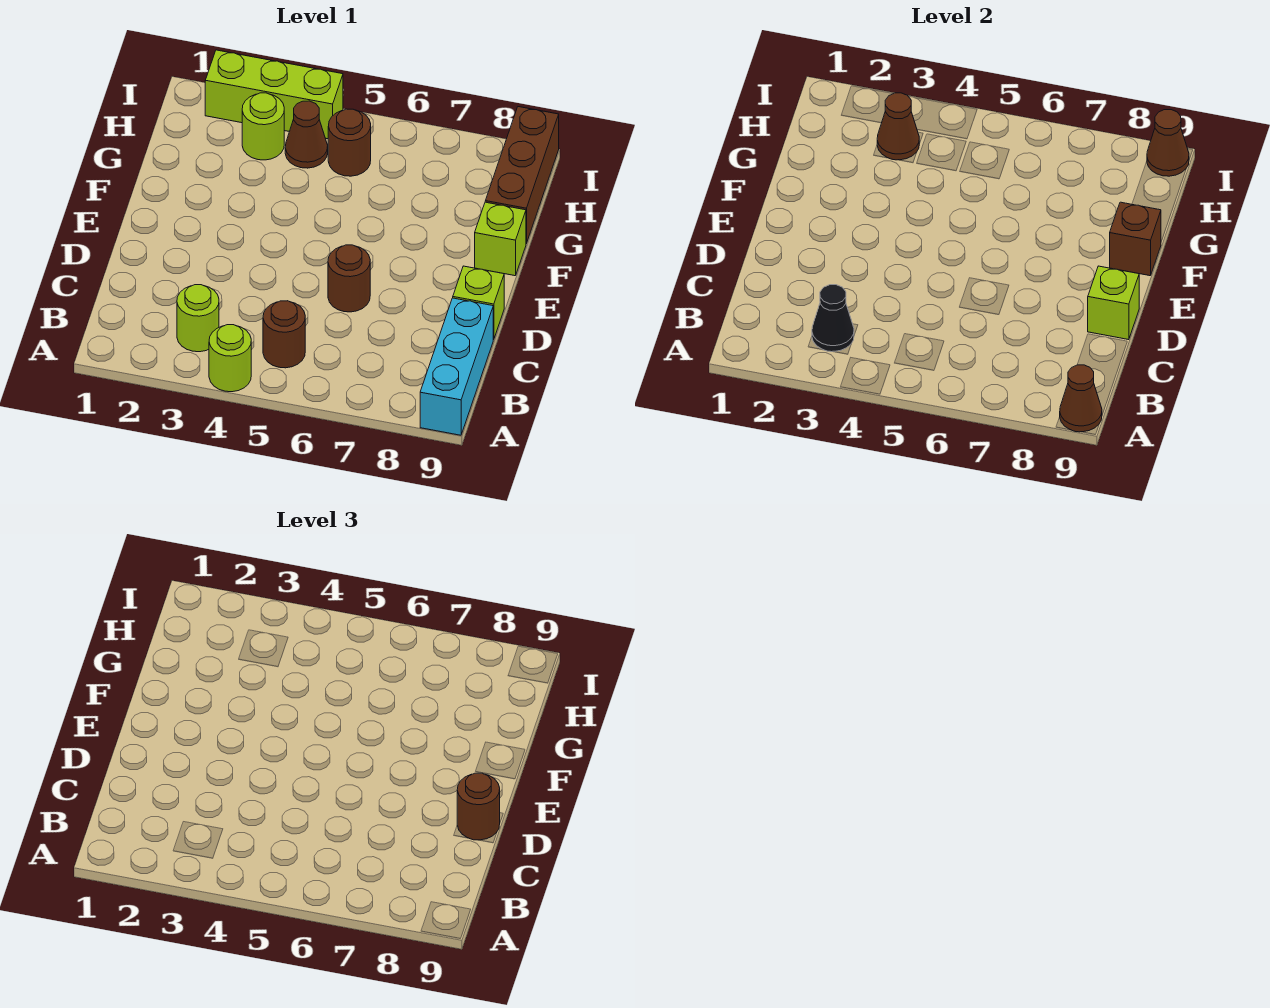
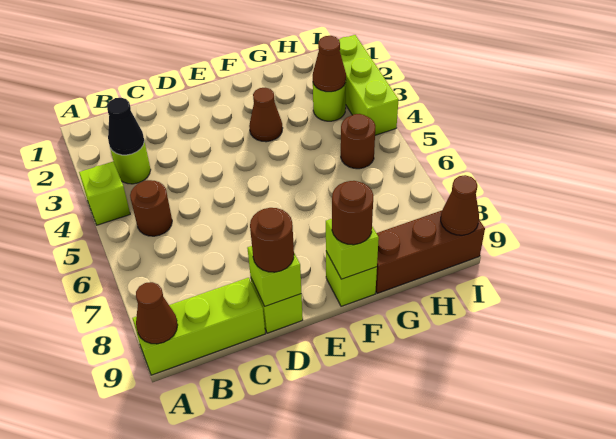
lime 1x1 round brick [209,325,251,392] -> lime 1x1 brick [79,161,130,225]
cyan 1x3 brick [420,298,493,435] -> lime 1x3 brick [132,278,265,375]
brown 1x1 round brick [328,245,370,312] -> brown 1x1 round brick moved to [332,181,374,245]
brown 1x1 brick [1110,202,1161,276] -> lime 1x1 brick [326,219,379,279]
brown 1x1 cone [285,101,328,168] -> brown 1x1 cone moved to [249,88,283,142]

